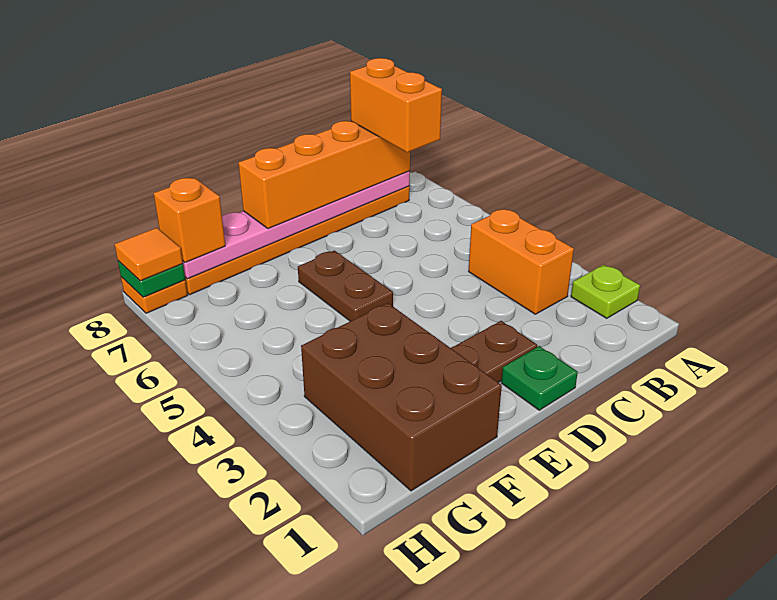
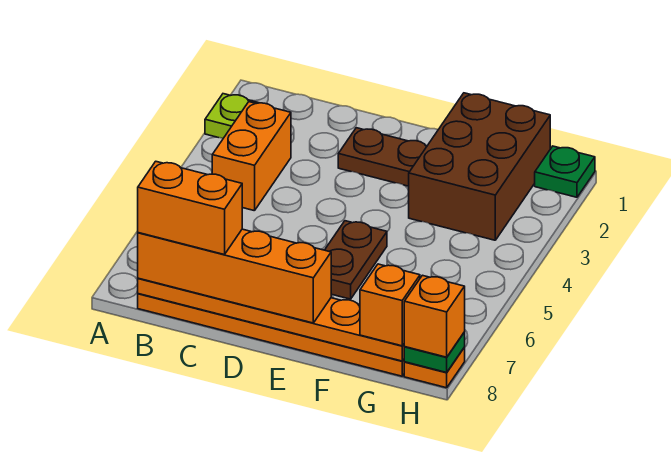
orange 1x2 brick [350,58,442,152] -> orange 1x2 brick turned to [138,161,242,255]
pink 1x6 plate [183,171,410,279] -> orange 1x6 plate [138,278,404,361]
green 1x1 plate [501,346,578,410] -> green 1x1 plate moved to [535,146,595,197]
orange 1x1 tile [115,228,183,281] -> orange 1x1 brick [404,275,465,357]

